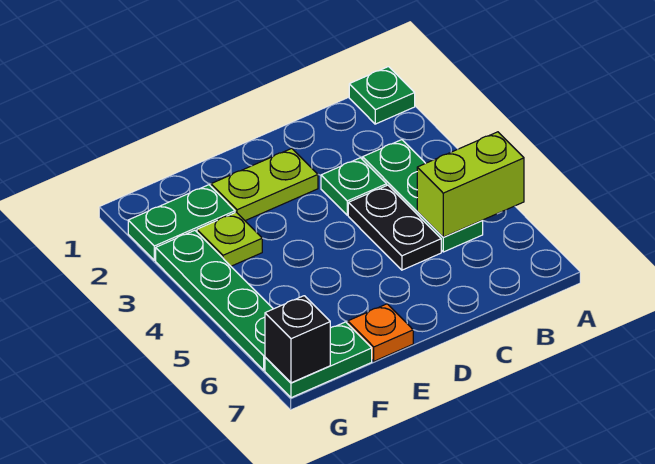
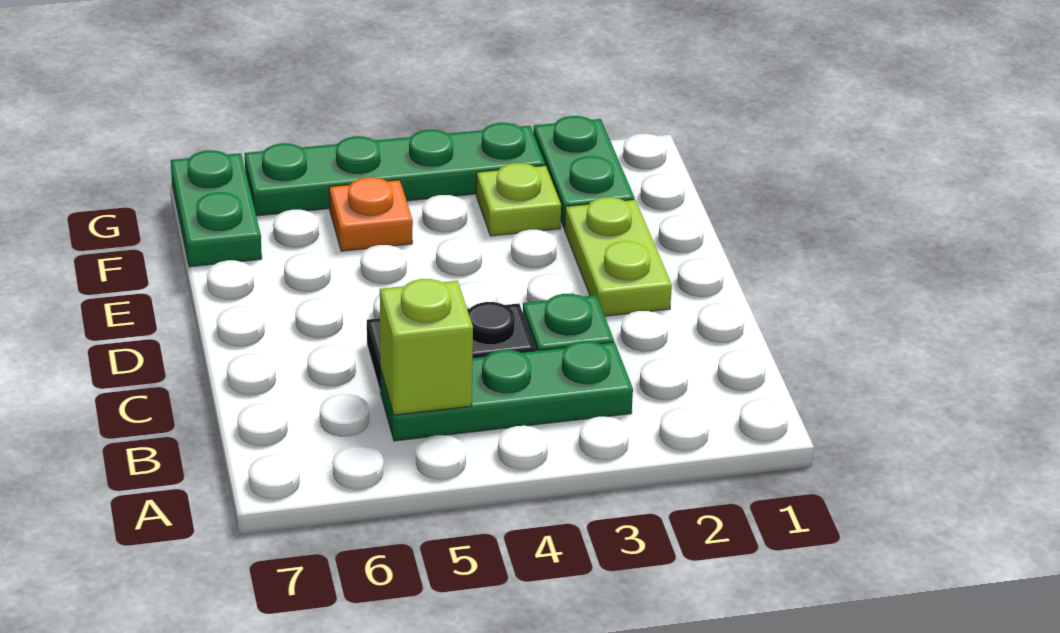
green 1x1 plate [349,67,415,124] -> none
lime 1x2 brick [417,132,524,237] -> lime 1x1 brick [380,279,473,415]
orange 1x1 plate [348,304,413,361] -> orange 1x1 plate moved to [329,177,413,251]
black 1x1 brick [265,296,330,383] -> none

